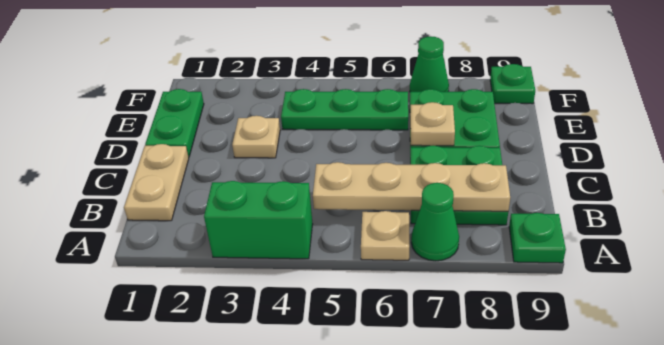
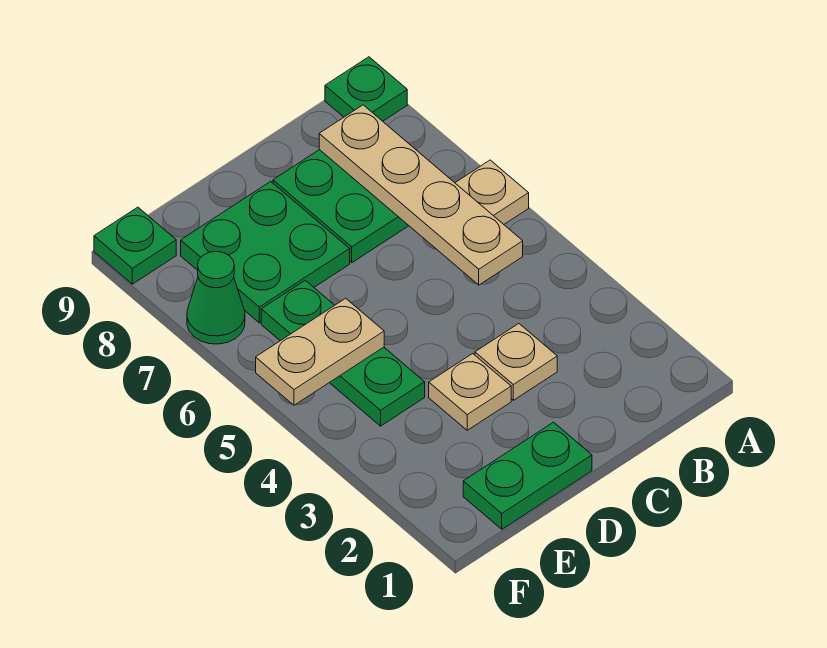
green 1x2 brick [204,181,313,259] -> none
green 1x1 cone [411,183,459,261] -> none
tan 1x2 plate [124,144,189,221] -> tan 1x2 plate moved to [256,298,384,405]
tan 1x1 plate [410,102,455,146] -> tan 1x1 plate moved to [475,324,557,400]

